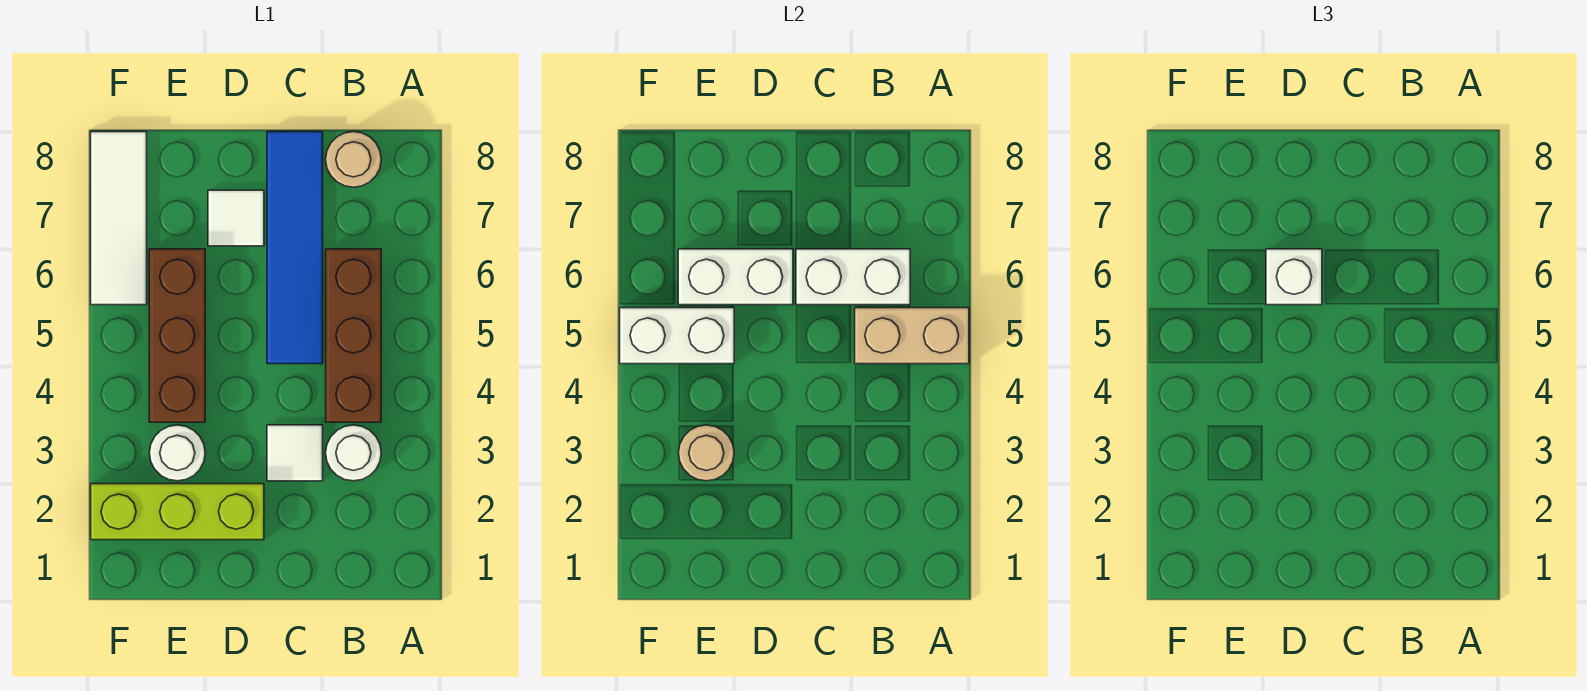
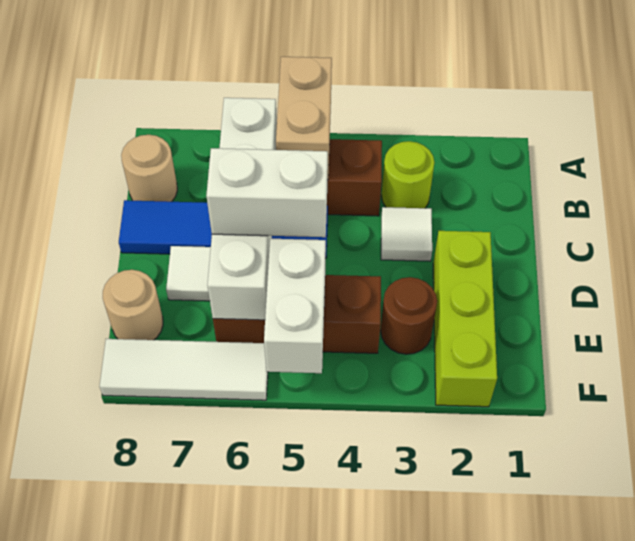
white 1x1 round brick [326,425,381,481] -> lime 1x1 round brick [381,141,435,208]
white 1x1 brick [1266,249,1322,305] -> white 1x2 brick [206,148,328,237]
white 1x1 round brick [150,425,205,481] -> brown 1x1 round brick [381,277,437,354]
tan 1x1 round brick [679,425,734,481] -> tan 1x1 round brick moved to [103,270,163,340]

